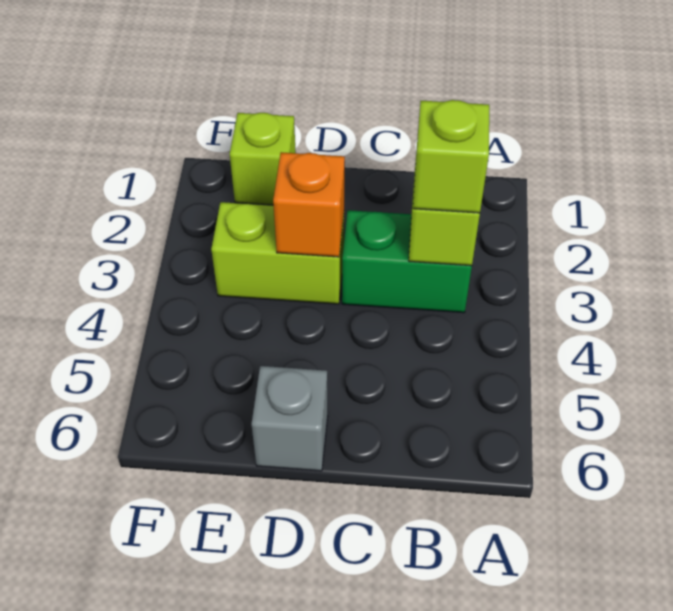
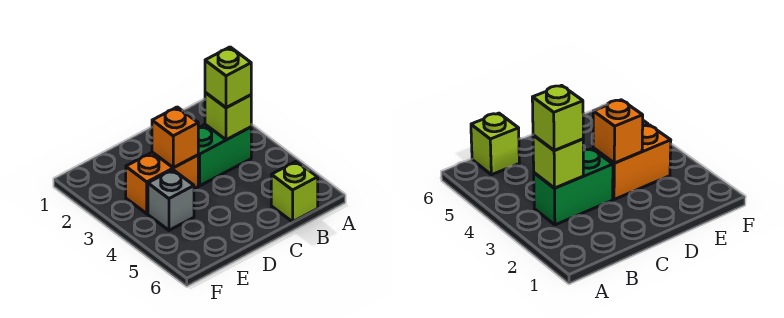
lime 1x2 brick [211,202,344,304] -> orange 1x2 brick [126,152,198,214]
grey 1x1 brick [251,366,328,471] -> grey 1x1 brick moved to [148,170,194,230]
lime 1x1 brick [230,113,296,205] -> lime 1x1 brick moved to [271,161,318,222]

